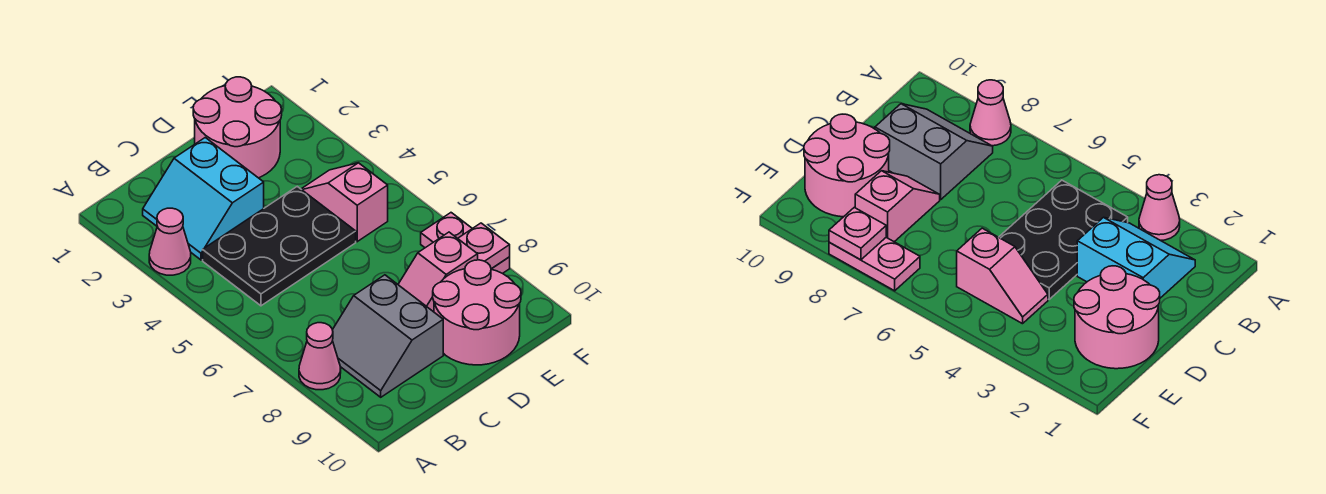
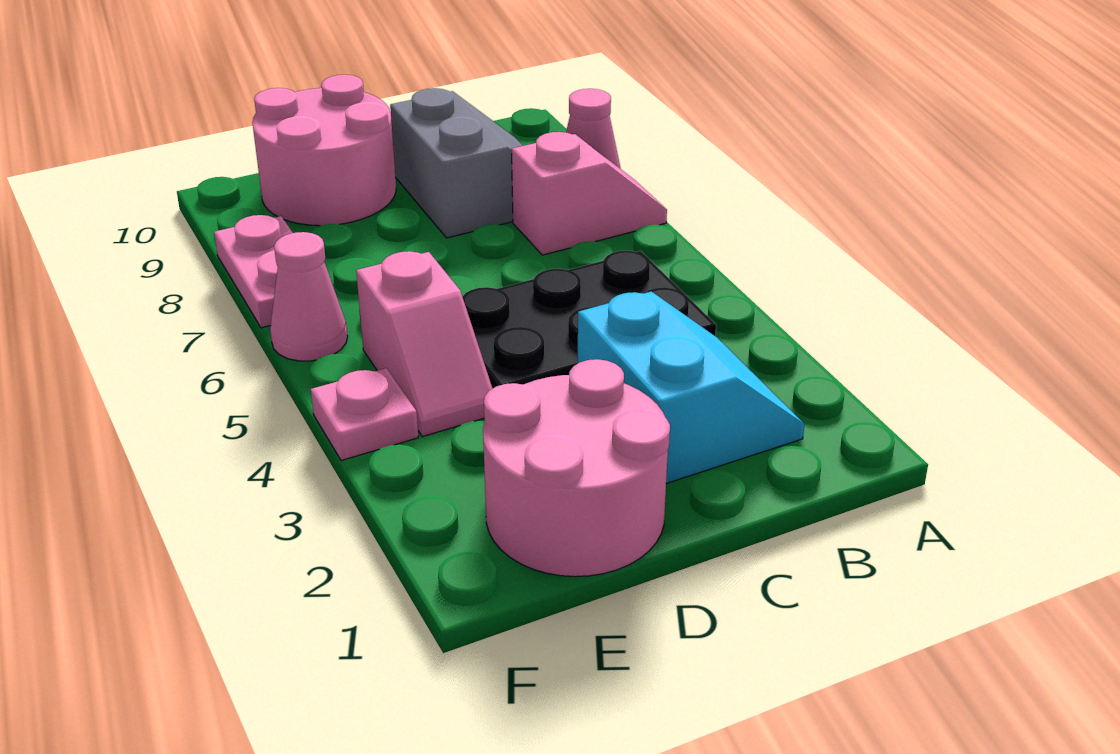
pink 1x1 cone [149,208,191,275] -> pink 1x1 cone moved to [270,232,348,361]
pink 1x2 slope [398,232,478,312] -> pink 1x2 slope moved to [512,132,667,255]
pink 1x1 plate [458,223,510,269] -> pink 1x1 plate moved to [311,368,418,461]

